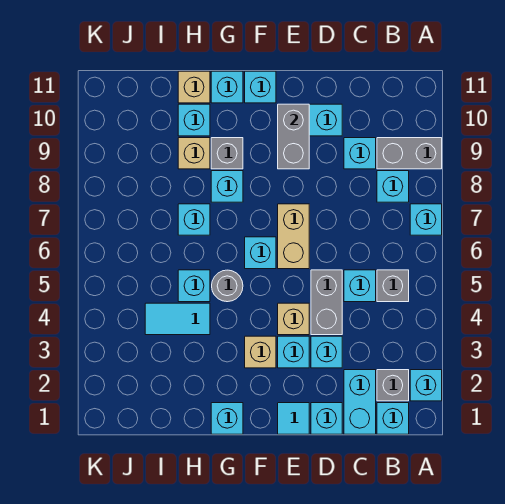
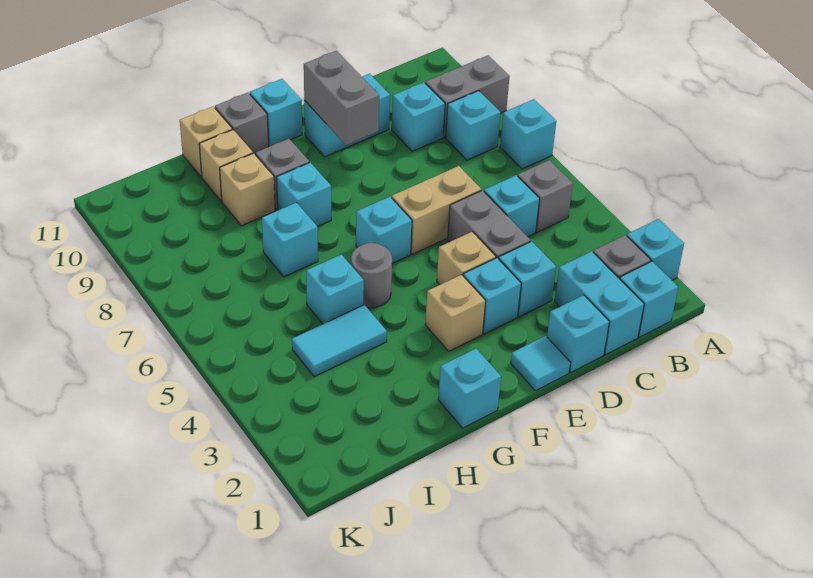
tan 1x2 brick [278,204,309,269] -> tan 1x2 brick turned to [392,166,482,254]
cyan 1x1 brick [211,71,243,103] -> grey 1x1 brick [215,93,268,154]
cyan 1x1 brick [178,104,210,136] -> tan 1x1 brick [199,130,253,201]

